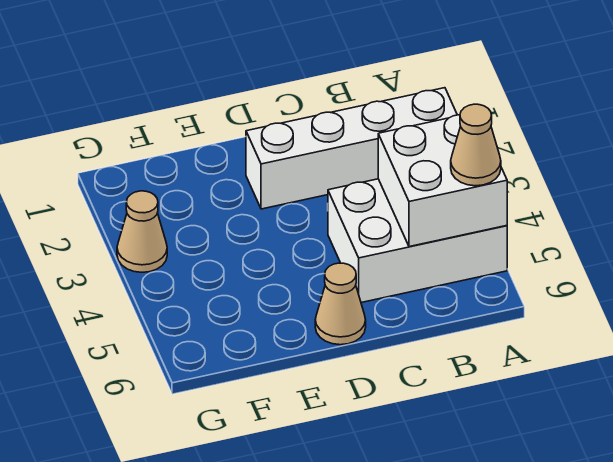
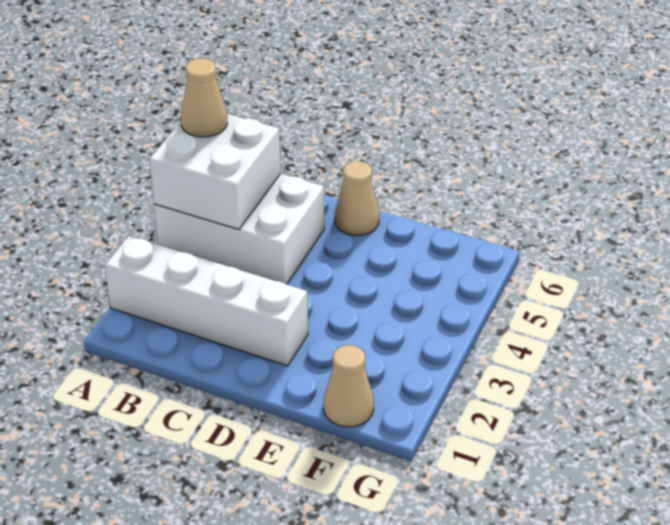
tan 1x1 cone [117,191,167,272] -> tan 1x1 cone moved to [324,345,374,427]

